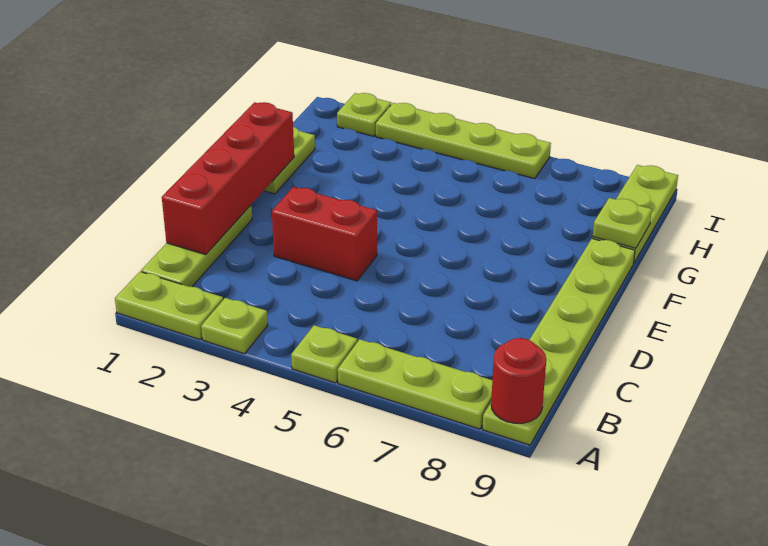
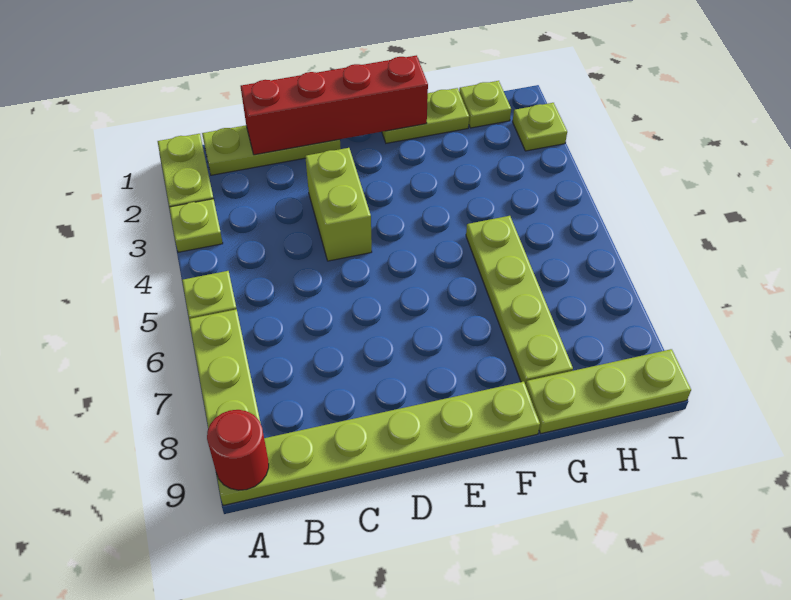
red 1x2 brick [272,187,377,281] -> lime 1x2 brick [305,148,372,261]
lime 1x1 plate [593,198,652,248] -> lime 1x1 plate moved to [459,81,511,128]
lime 1x4 plate [376,103,551,179] -> lime 1x4 plate moved to [466,216,573,385]

